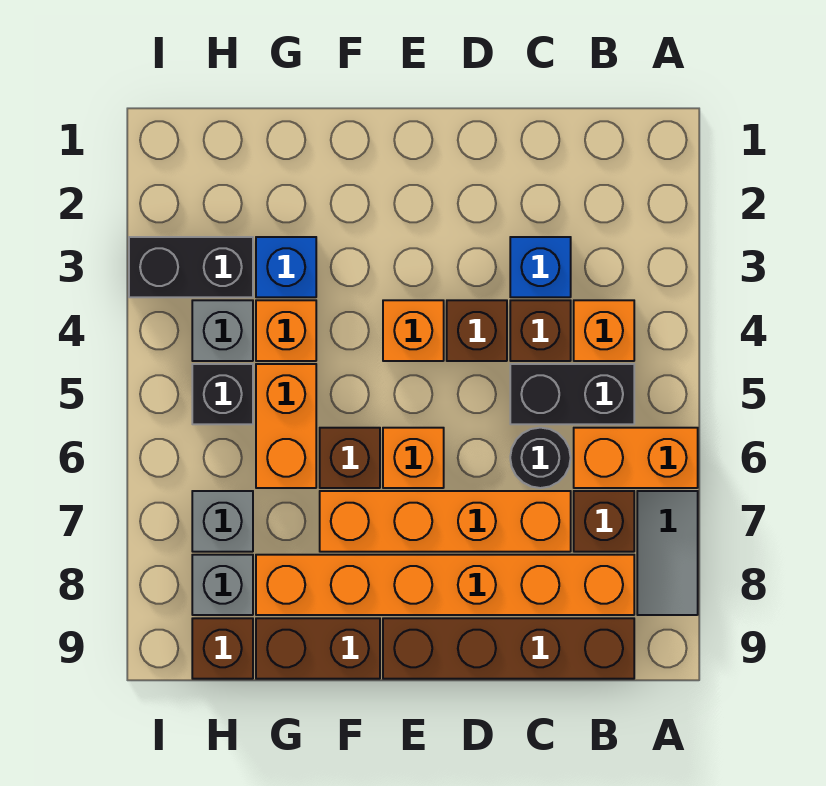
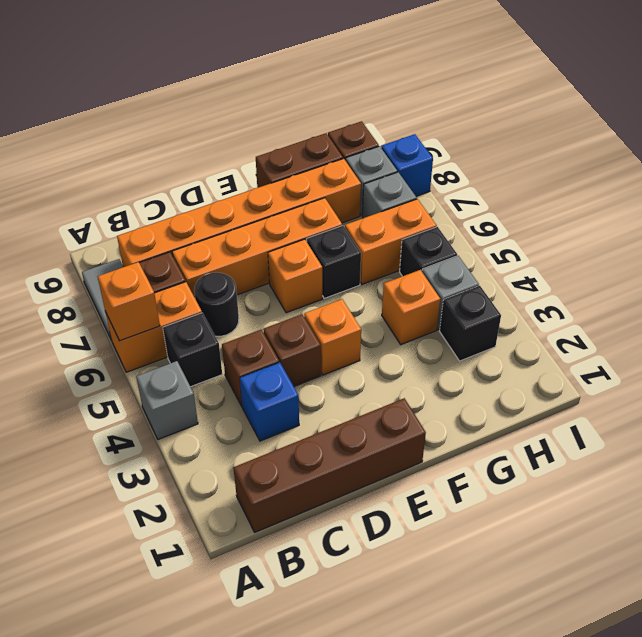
none -> grey 1x1 brick [136,361,198,439]
orange 1x1 brick [574,300,634,361] -> orange 1x1 brick moved to [98,262,160,341]
black 1x2 brick [510,364,634,424] -> black 1x1 brick [163,313,222,387]
brown 1x4 brick [383,618,634,679] -> brown 1x4 brick moved to [233,398,426,532]
brown 1x1 brick [320,428,380,488] -> black 1x1 brick [307,226,361,298]
blue 1x1 brick [256,237,316,297] -> blue 1x1 brick moved to [381,134,433,196]
orange 1x2 brick [256,364,316,488] -> orange 1x2 brick turned to [345,199,437,284]
black 1x2 brick [129,237,253,297] -> black 1x1 brick [440,286,501,361]

